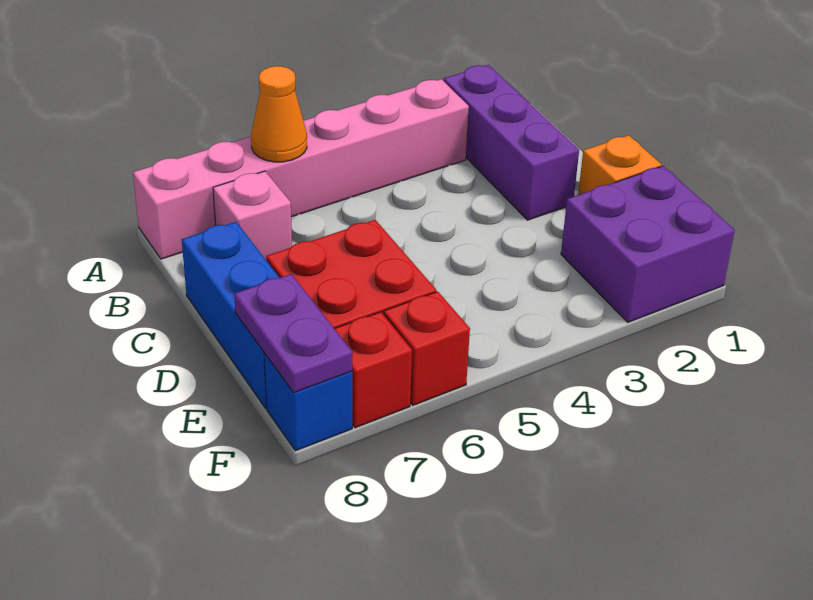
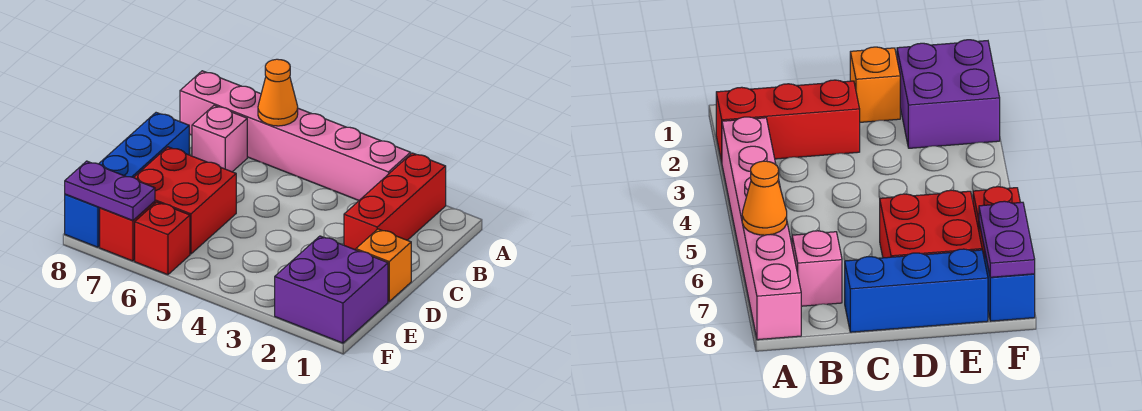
purple 1x3 brick [444,65,579,220] -> red 1x3 brick [344,153,446,250]
purple 1x2 plate [234,274,352,393] -> purple 1x2 plate turned to [65,161,155,220]

